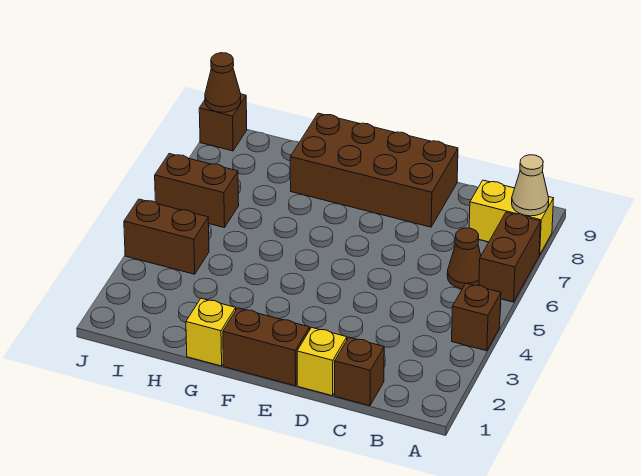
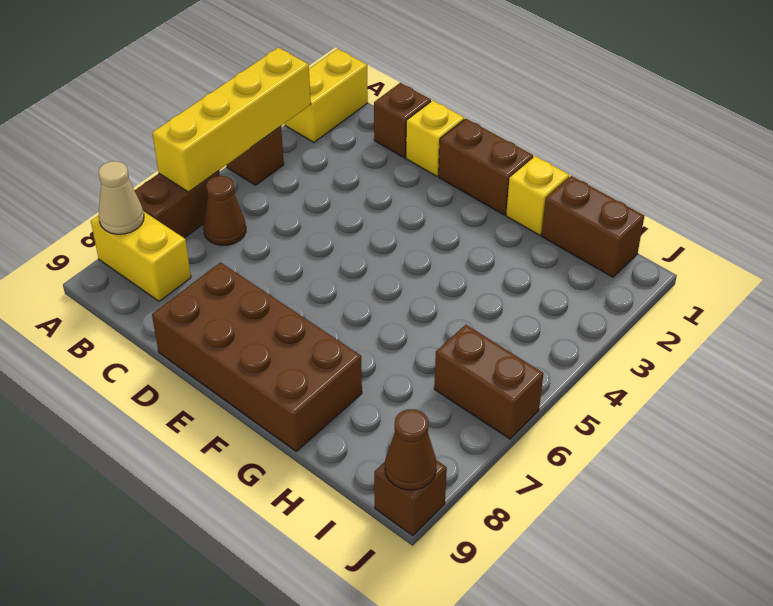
none -> yellow 1x2 brick [285,49,368,142]
none -> yellow 1x4 brick [152,47,311,192]
brown 1x2 brick [124,199,209,274] -> brown 1x2 brick moved to [542,176,644,277]

